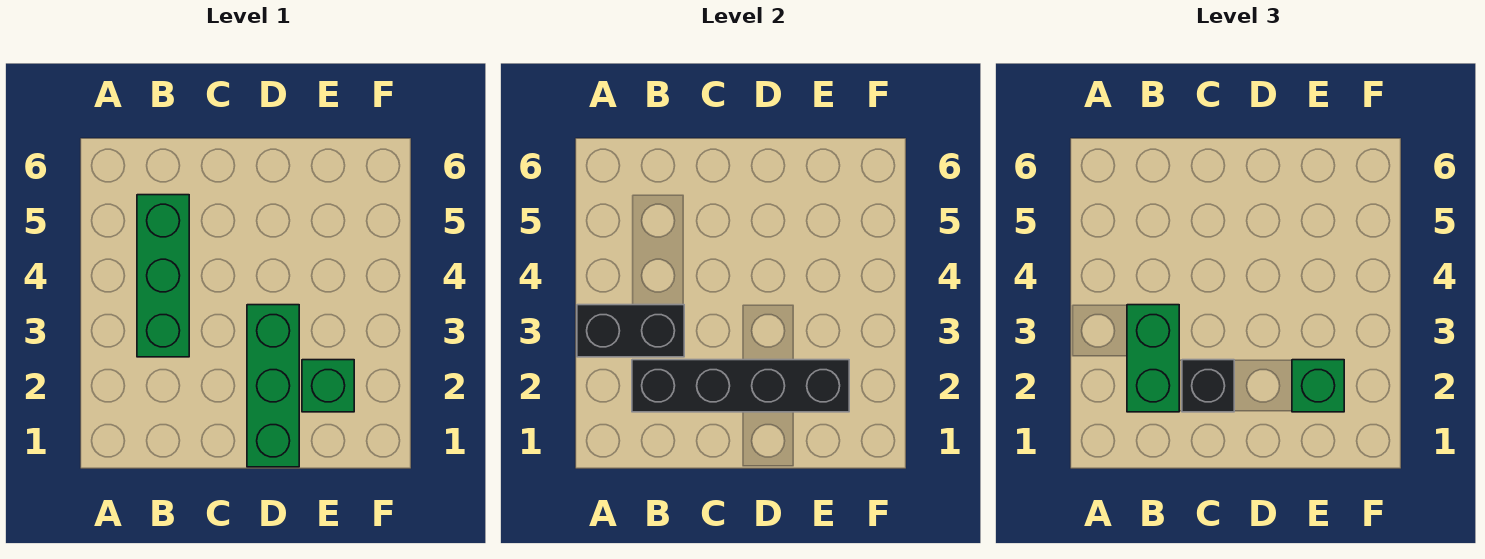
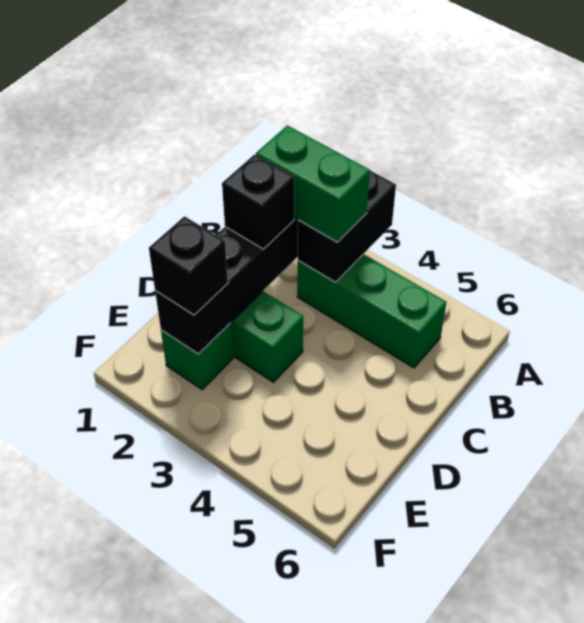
green 1x1 brick [1292,360,1344,412] -> black 1x1 brick [149,216,228,315]

